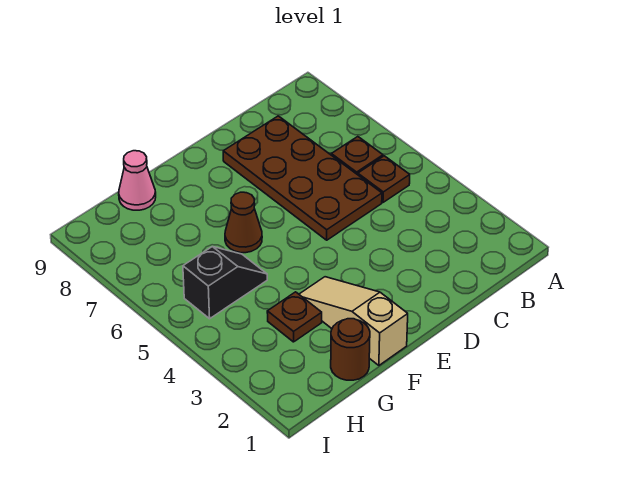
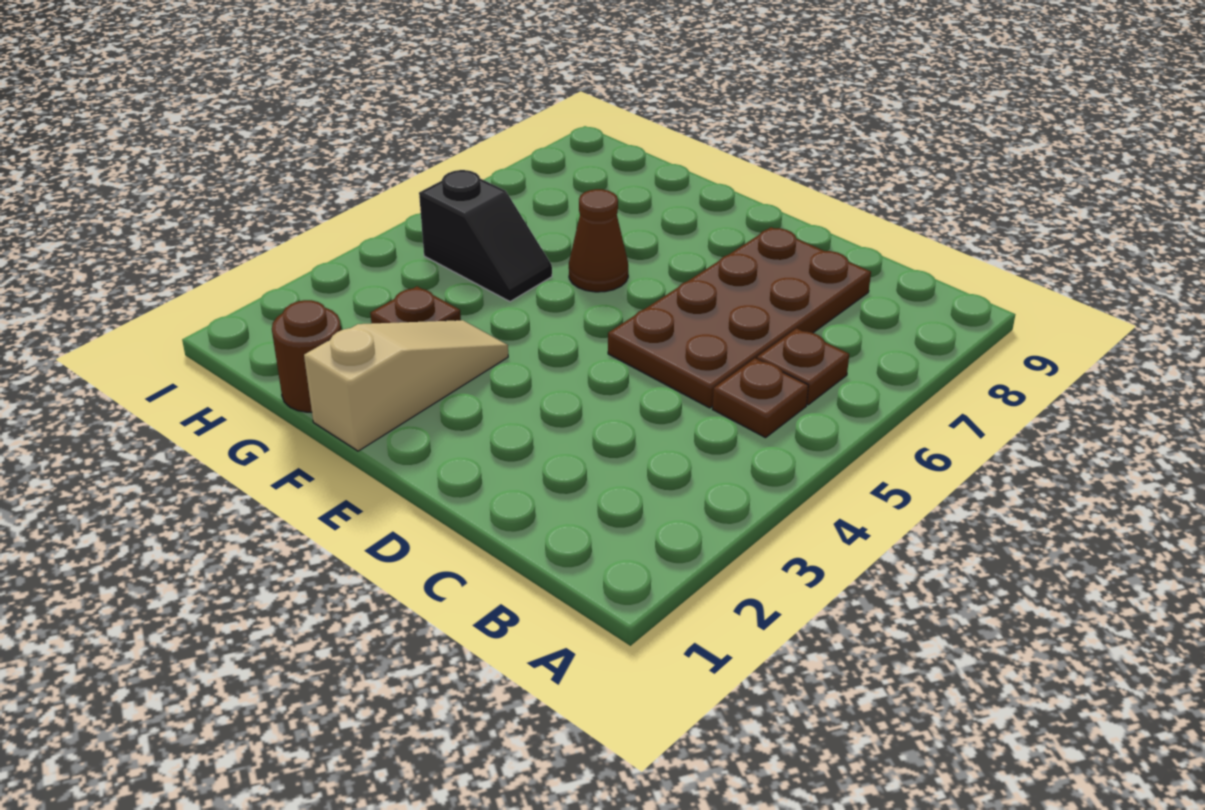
pink 1x1 cone [119,151,156,210] -> none

